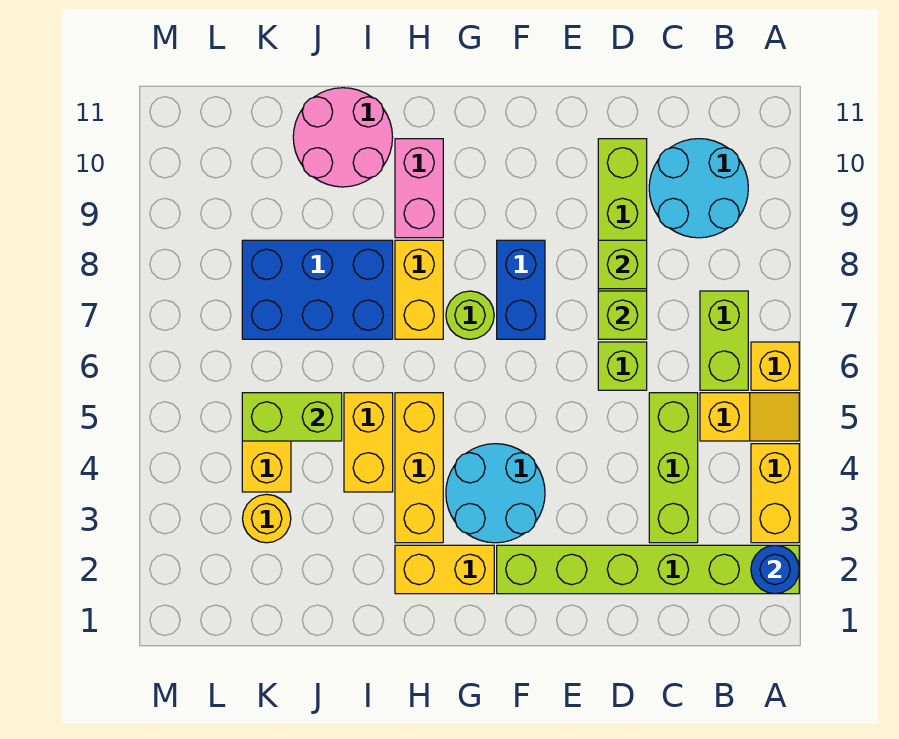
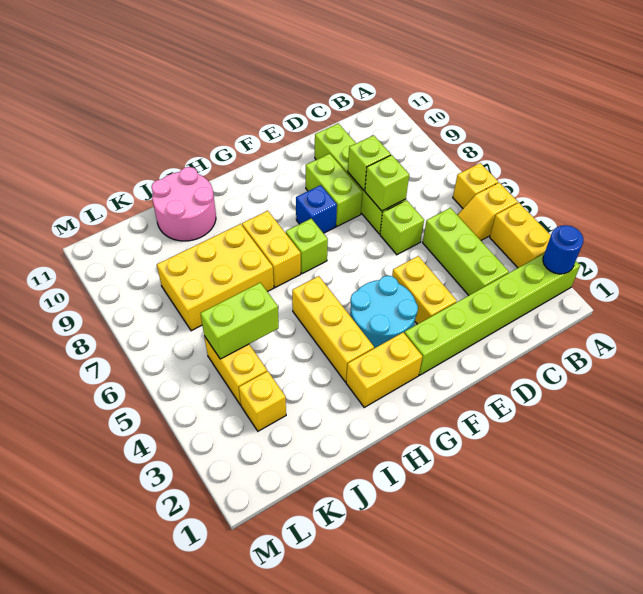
yellow 1x2 slope [700,393,799,441] -> yellow 1x2 slope turned to [458,183,518,240]
lime 1x2 brick [700,291,748,390] -> lime 1x2 brick moved to [306,154,363,226]
cyan 2x2 round brick [649,139,748,238] -> none
blue 1x2 brick [497,240,545,339] -> blue 1x1 brick [296,185,337,233]
lime 1x1 round brick [446,291,494,339] -> lime 1x1 brick [286,219,328,274]
pink 1x2 brick [395,139,443,238] -> none
yellow 1x2 brick [344,393,393,492] -> yellow 1x2 brick moved to [392,256,457,324]
blue 2x3 brick [242,240,393,339] -> yellow 2x3 brick [157,224,274,331]
yellow 1x1 round brick [243,494,291,543] -> yellow 1x1 brick [239,371,286,431]

